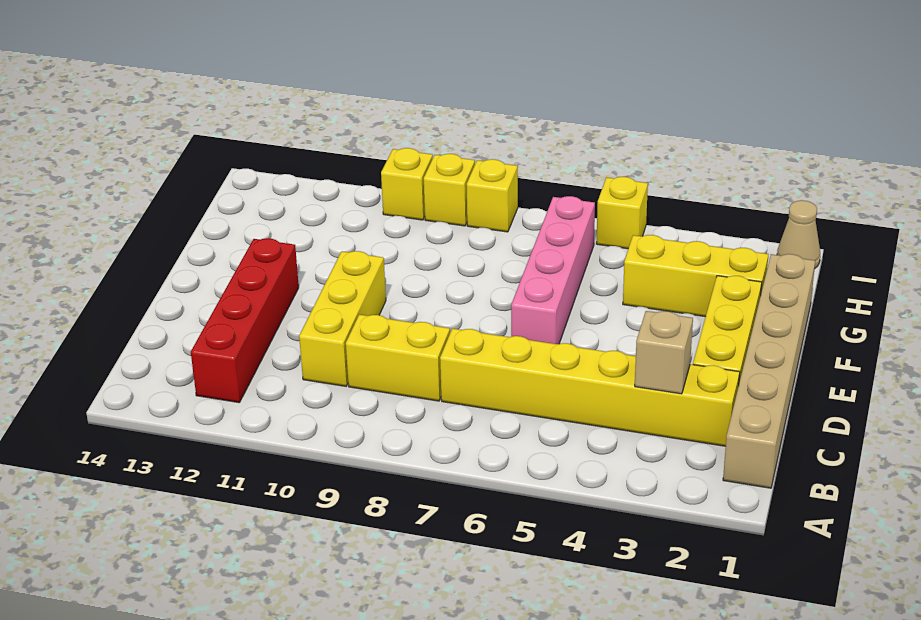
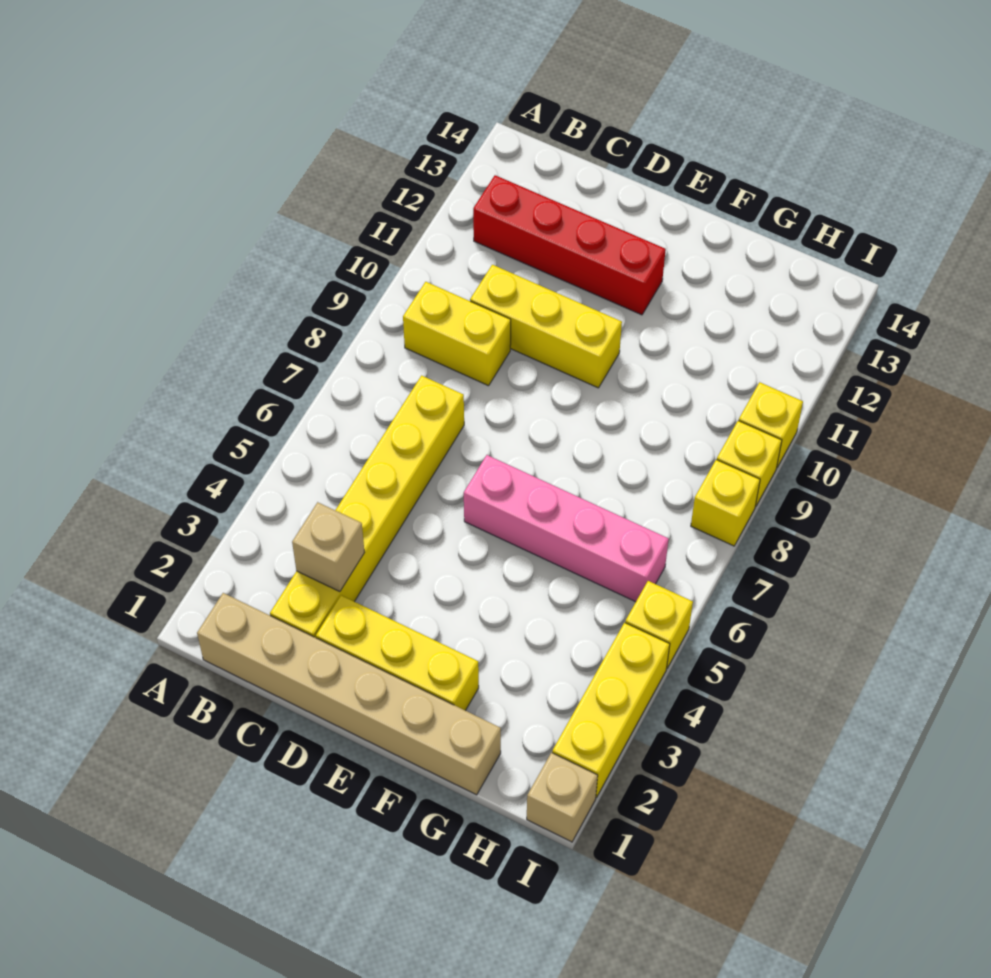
yellow 1x2 brick [346,315,450,401] -> yellow 1x2 brick turned to [403,282,511,386]
yellow 1x3 brick [623,235,769,317] -> yellow 1x3 brick moved to [552,623,670,797]
tan 1x1 cone [777,200,820,268] -> tan 1x1 brick [527,753,598,842]

